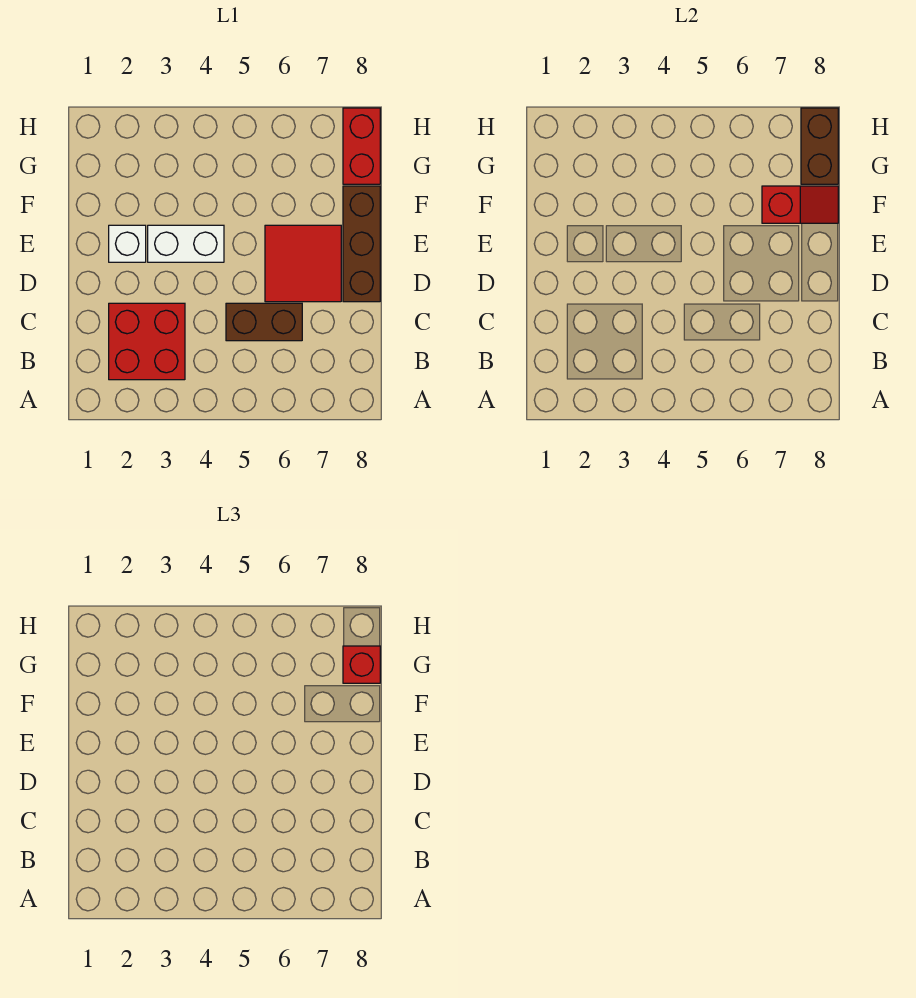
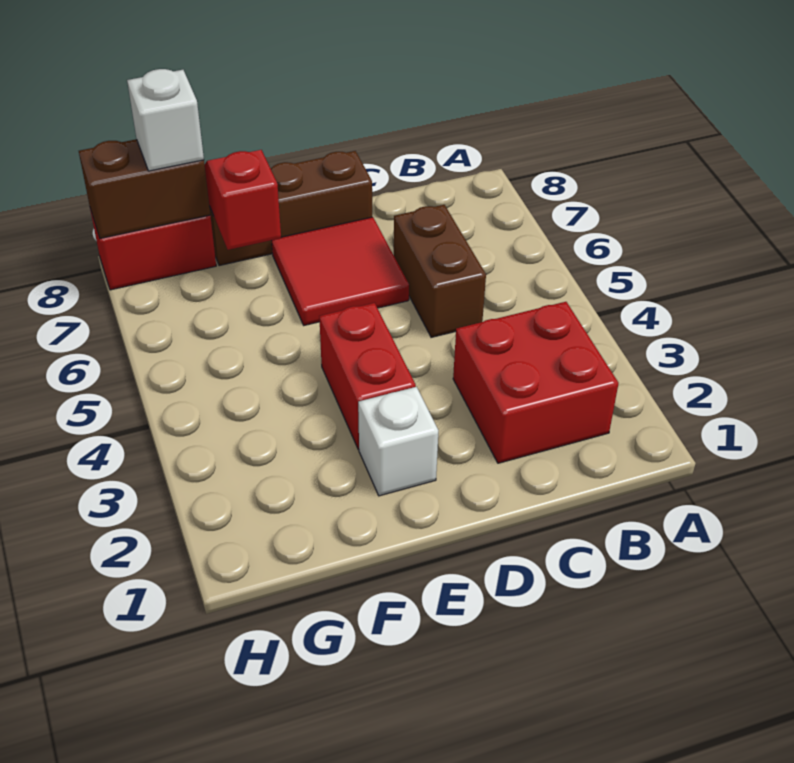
white 1x2 brick [148,225,224,262] -> red 1x2 brick [319,303,416,449]
red 1x1 brick [343,646,380,683] -> white 1x1 brick [127,69,204,171]

